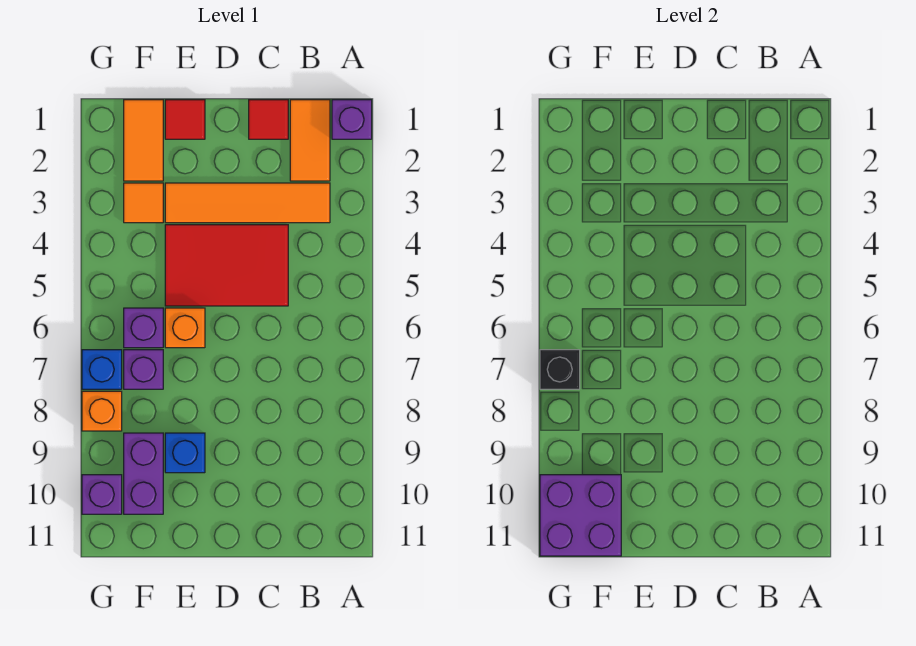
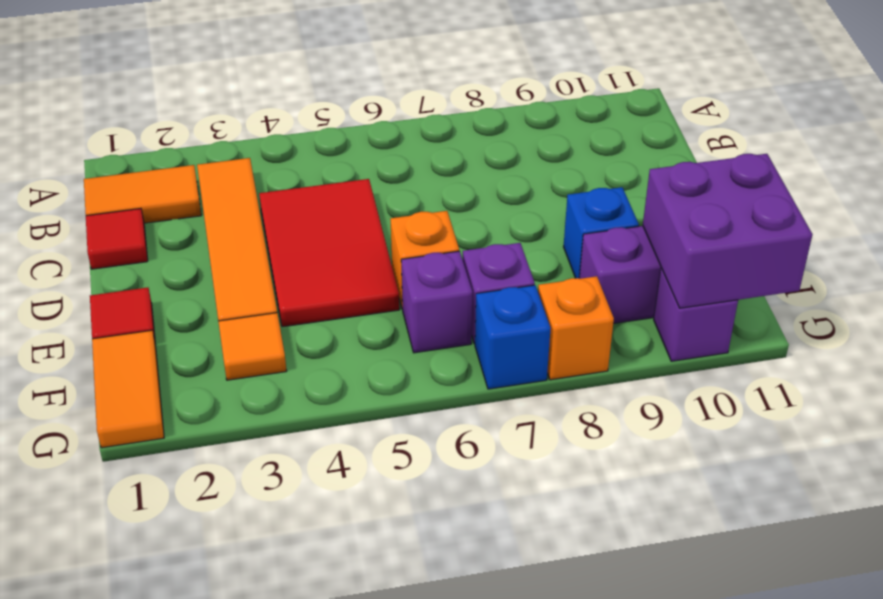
purple 1x1 brick [332,100,372,139] -> none
orange 1x2 tile [124,100,163,181] -> orange 1x2 tile turned to [92,330,164,448]
black 1x1 brick [540,350,580,389] -> none

